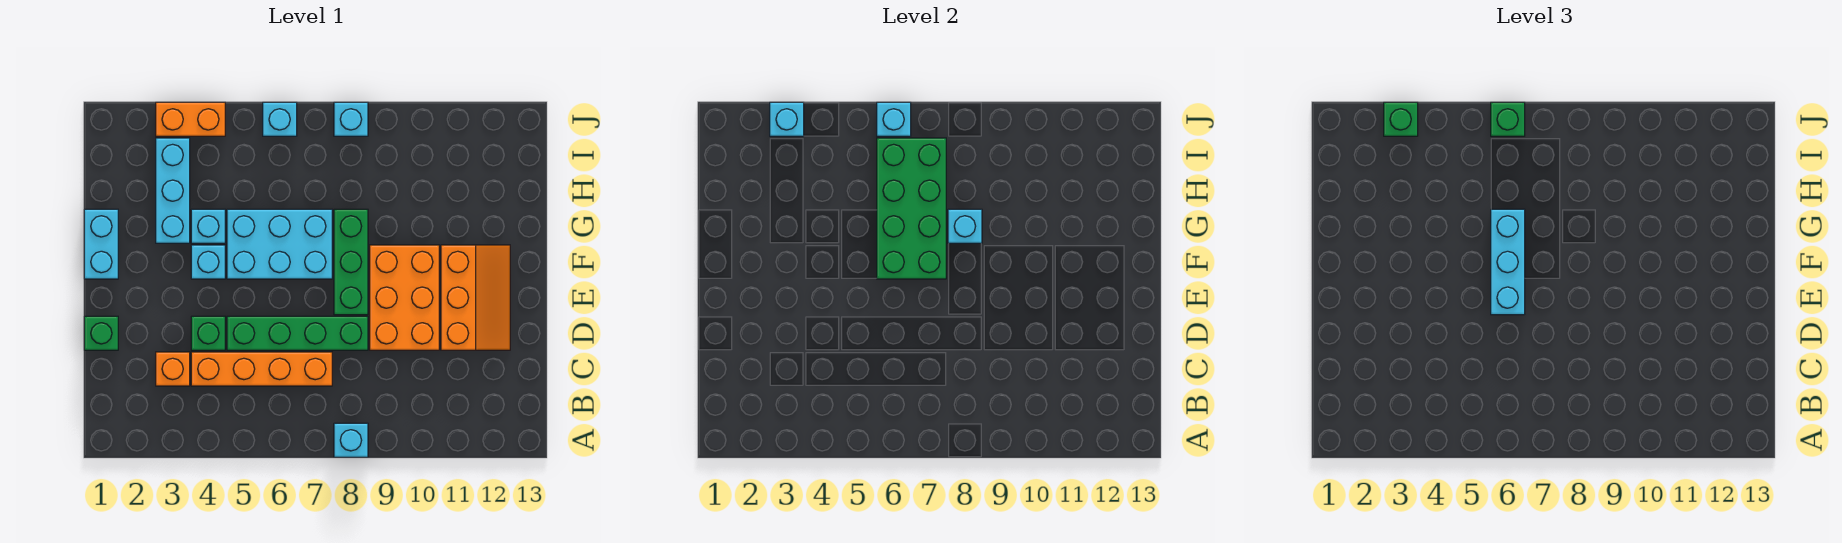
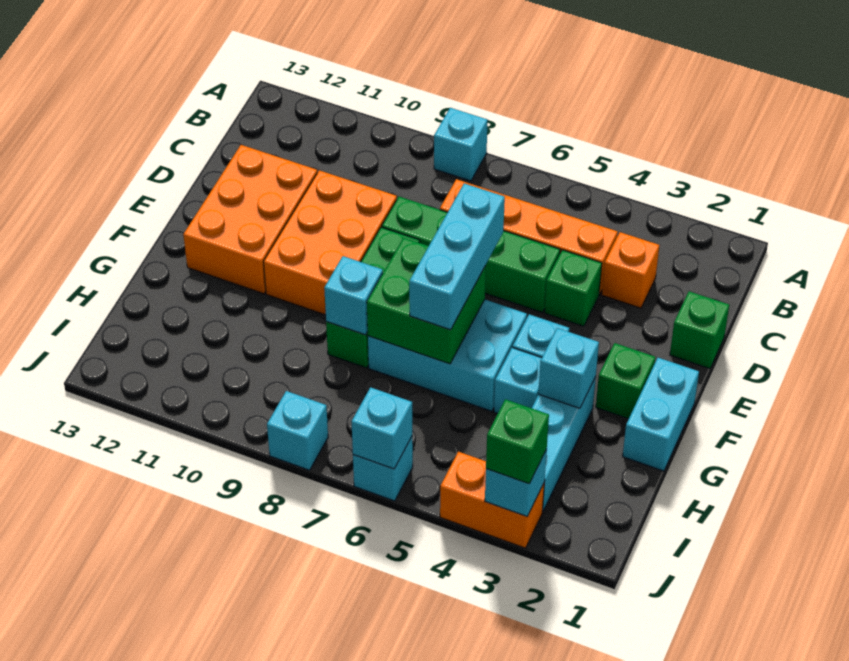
orange 2x3 slope [441,245,510,350] -> orange 2x3 brick [183,145,317,294]
green 2x4 brick [877,138,946,279] -> green 2x2 brick [367,238,486,364]
none -> cyan 1x1 brick [538,328,599,408]
green 1x1 brick [1491,102,1525,136] -> green 1x1 brick moved to [596,343,655,419]

